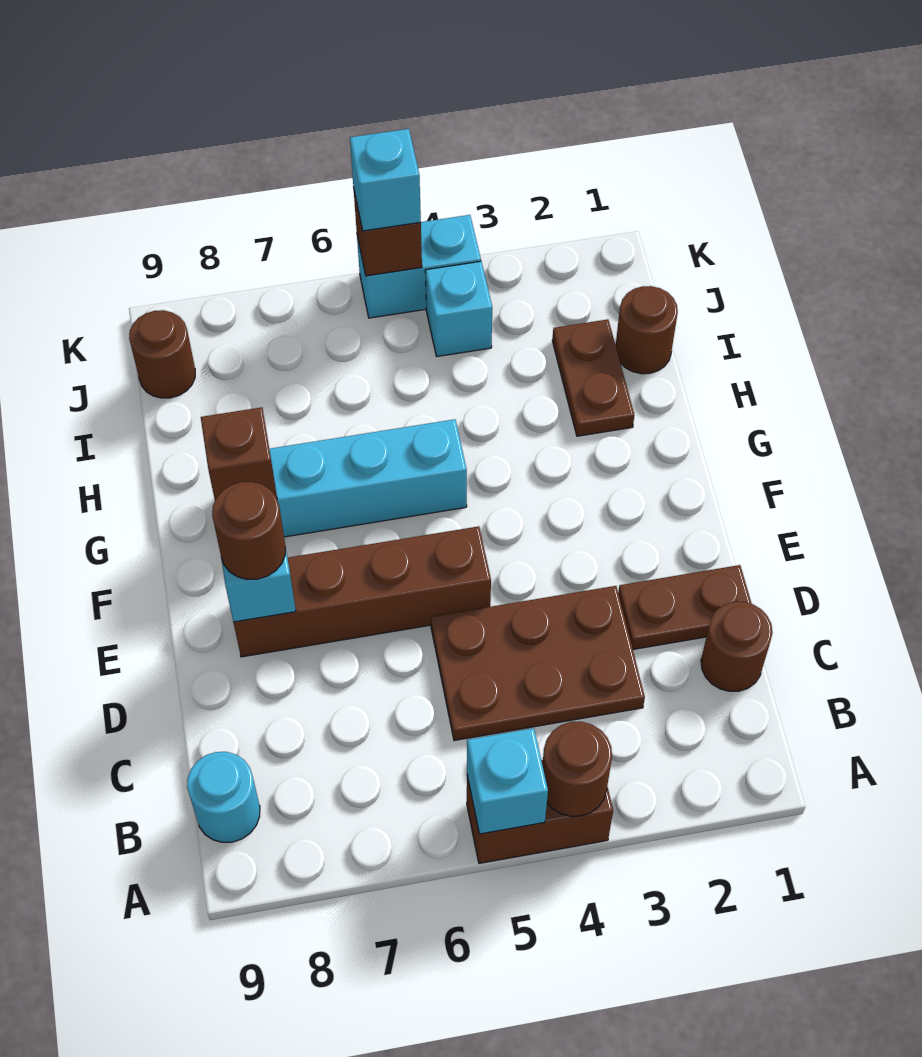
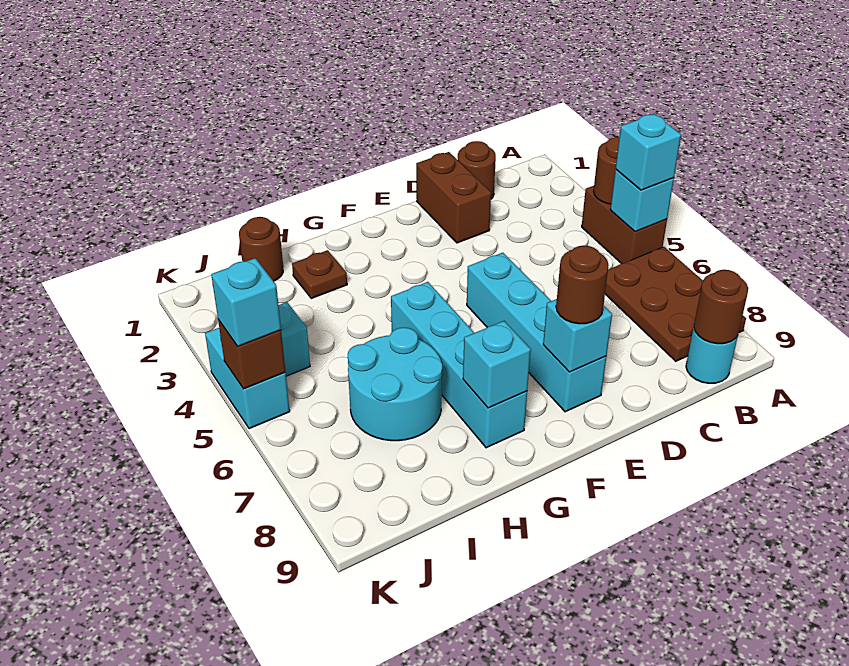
none -> cyan 1x1 brick [616,114,681,190]
brown 2x3 plate [431,586,645,741] -> brown 2x3 plate moved to [605,247,746,361]
brown 1x2 plate [618,565,752,649] -> brown 1x2 brick [416,152,491,243]
brown 1x4 brick [233,526,491,657] -> cyan 1x4 brick [467,253,606,412]
brown 1x1 brick [201,407,277,500] -> cyan 1x1 brick [463,321,531,408]
brown 1x2 plate [552,319,634,436] -> brown 1x1 plate [292,250,347,298]
none -> cyan 2x2 round brick [348,328,442,441]
brown 1x1 round brick [129,310,195,398] -> brown 1x1 round brick moved to [694,270,748,344]

